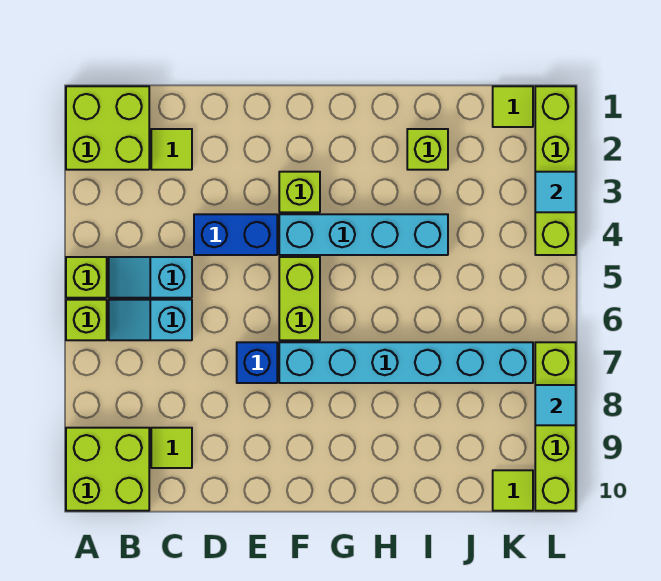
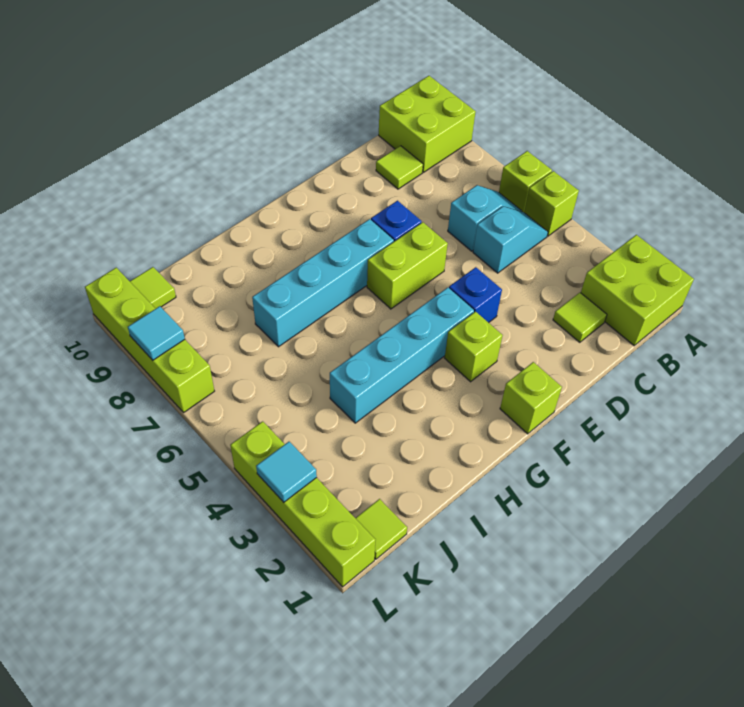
blue 1x2 brick [194,214,277,255] -> blue 1x1 brick [449,267,502,323]
lime 1x2 brick [279,257,320,340] -> lime 1x2 brick turned to [367,222,448,309]
cyan 1x6 brick [279,342,533,383] -> cyan 1x4 brick [252,219,394,347]
lime 1x1 brick [407,129,448,170] -> lime 1x1 brick moved to [500,362,562,434]

